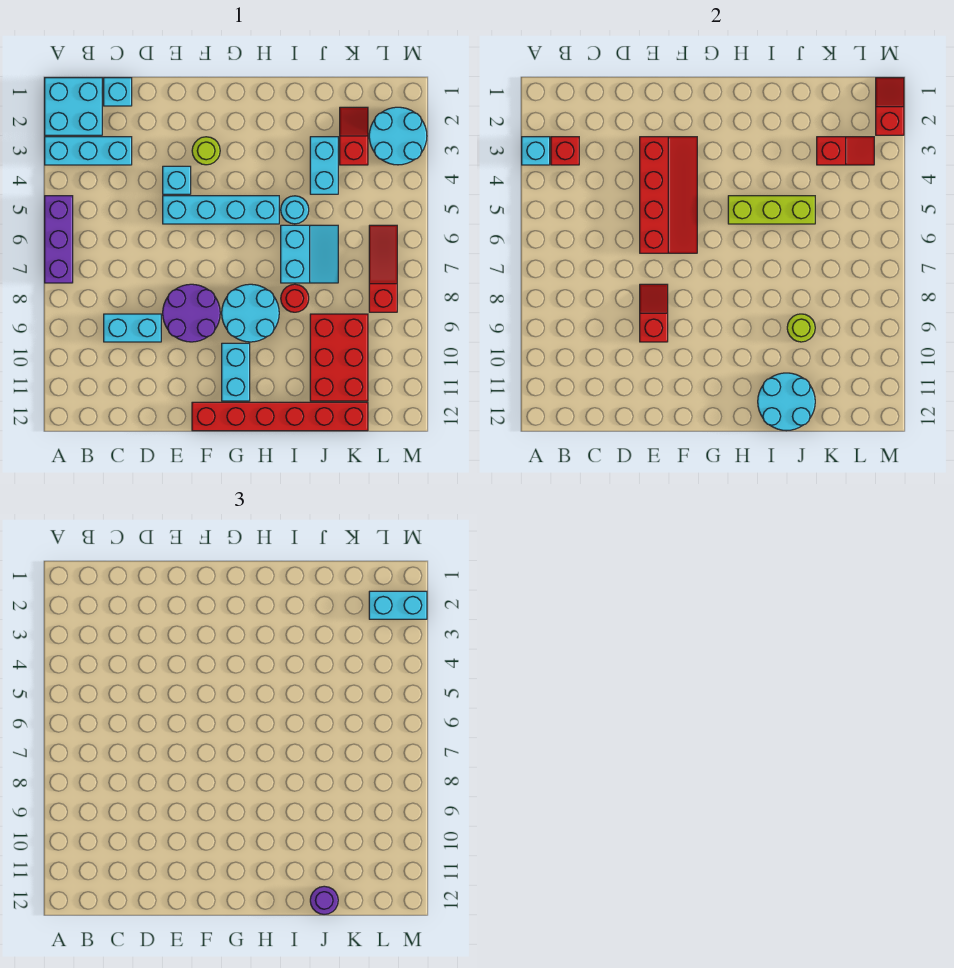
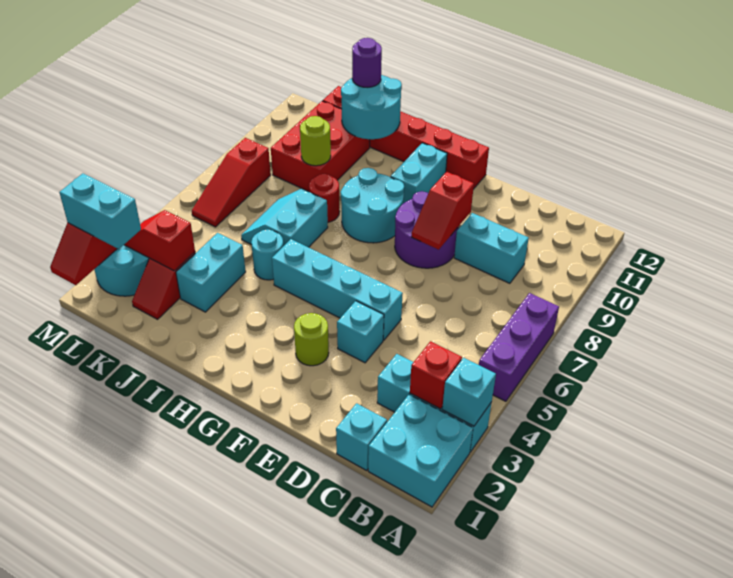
red 2x4 slope [640,137,697,253] -> none
lime 1x3 brick [728,196,815,224] -> none

